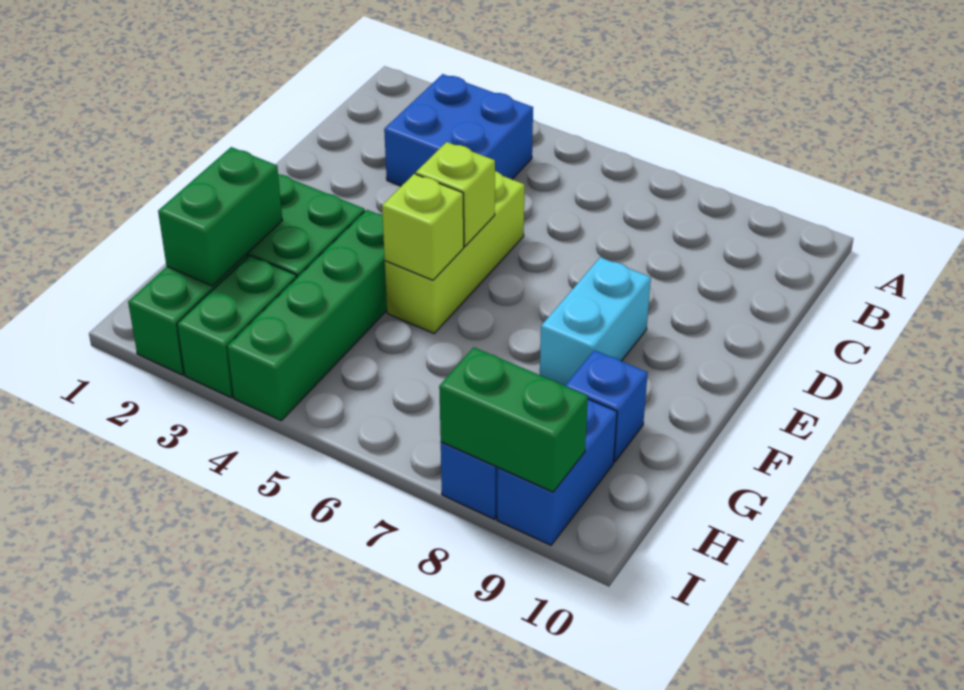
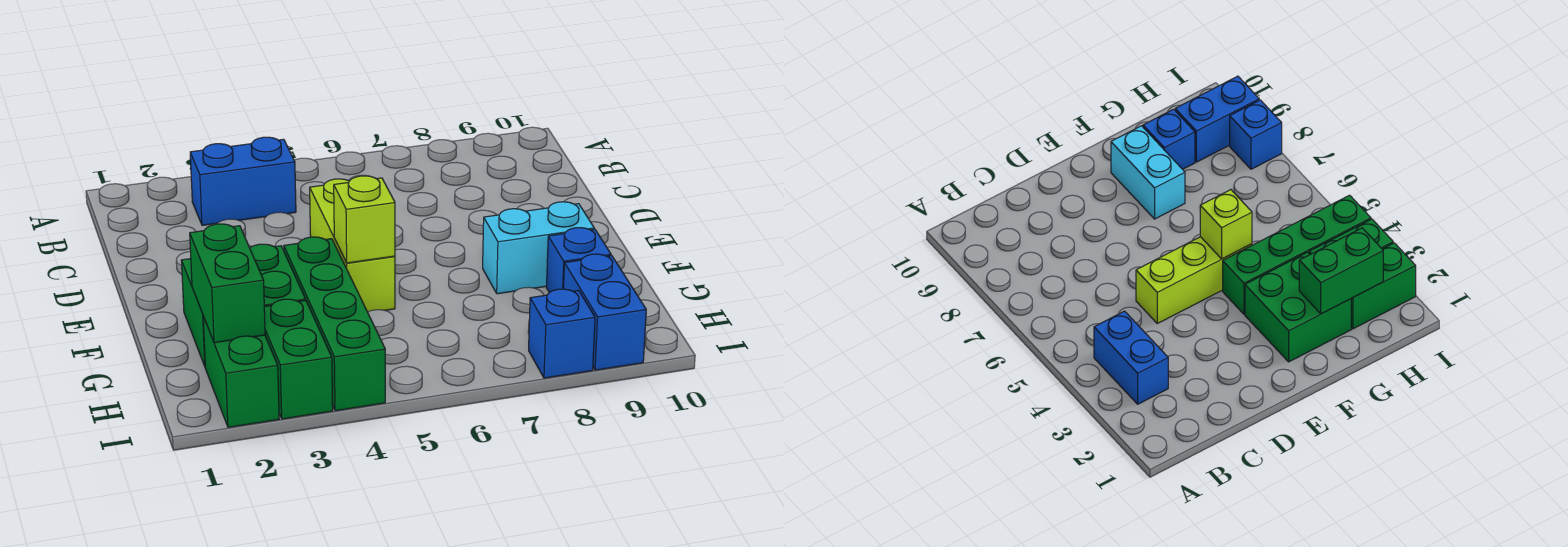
blue 2x2 brick [384,74,533,186] -> blue 1x2 brick [190,137,296,225]
lime 1x1 brick [416,142,495,246] -> none
cyan 1x2 brick [540,257,651,386] -> cyan 1x2 brick turned to [483,202,594,294]
green 1x2 brick [439,347,588,492] -> none

